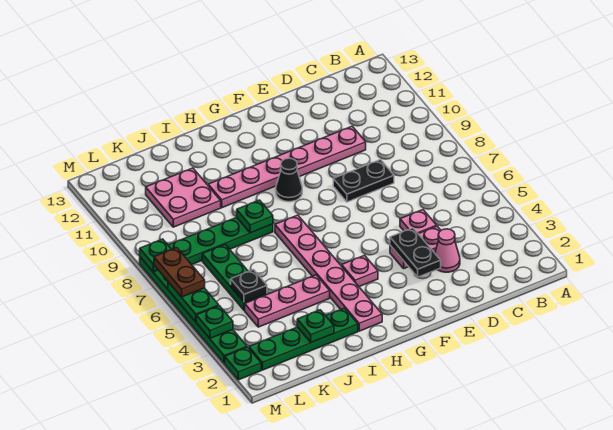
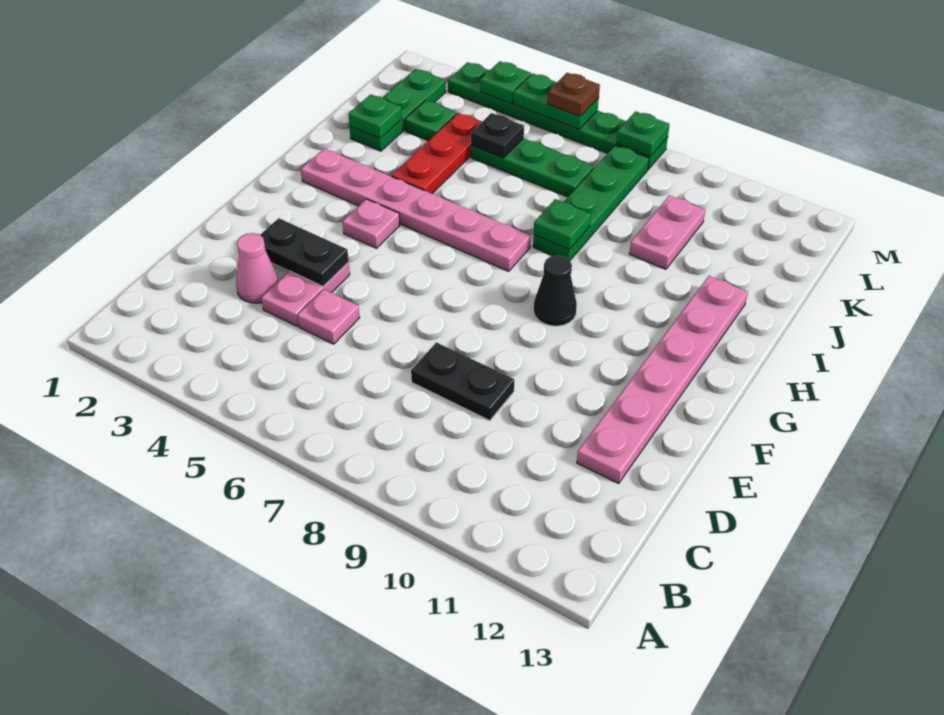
black 1x2 plate [333,160,394,202] -> black 1x2 plate turned to [411,342,514,421]
pink 1x6 plate [208,126,366,208] -> pink 1x6 plate moved to [577,276,748,483]
green 1x4 plate [249,308,358,370] -> green 1x3 plate [350,69,446,151]
pink 1x3 plate [245,275,330,327] -> red 1x3 plate [392,113,481,194]
pink 2x2 plate [146,168,221,227] -> pink 1x2 plate [629,195,705,269]
green 1x1 plate [225,347,261,380] -> green 1x1 plate moved to [405,100,457,141]
brown 1x2 plate [154,248,205,297] -> brown 1x1 plate [547,73,600,116]

